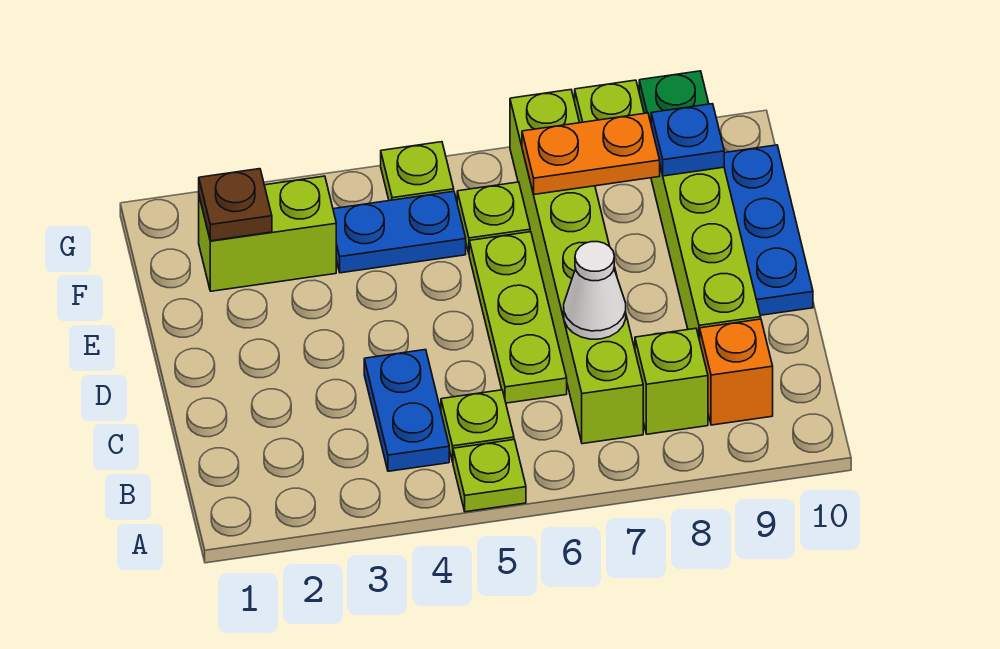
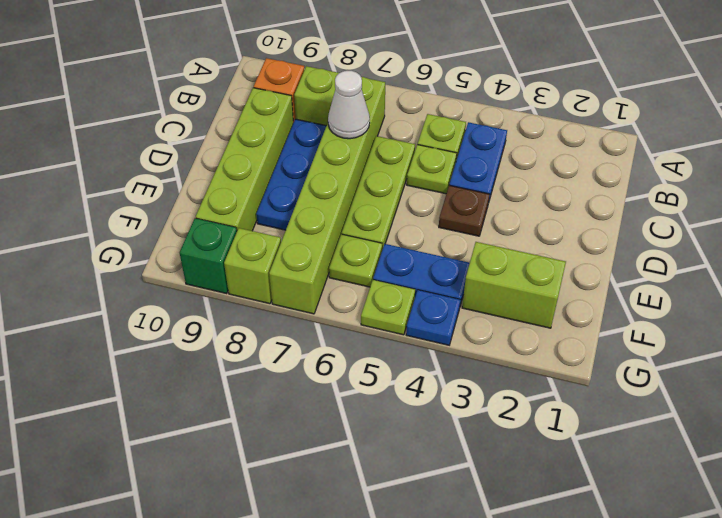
lime 1x1 plate [453,440,526,512] -> lime 1x1 plate moved to [407,145,457,194]
blue 1x3 plate [724,145,813,315] -> blue 1x3 plate moved to [256,119,326,230]
brown 1x1 plate [199,169,272,241] -> brown 1x1 plate moved to [439,185,490,236]
orange 1x2 plate [522,113,660,194] -> none
blue 1x1 plate [651,104,724,176] -> blue 1x1 plate moved to [406,290,460,345]

